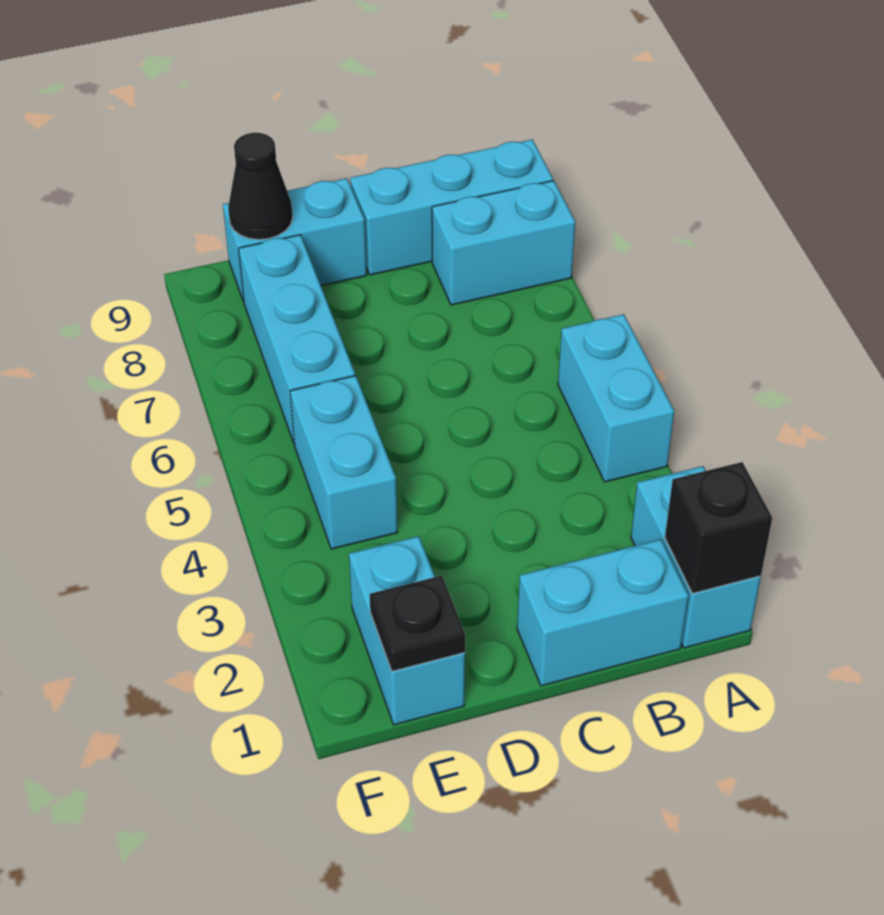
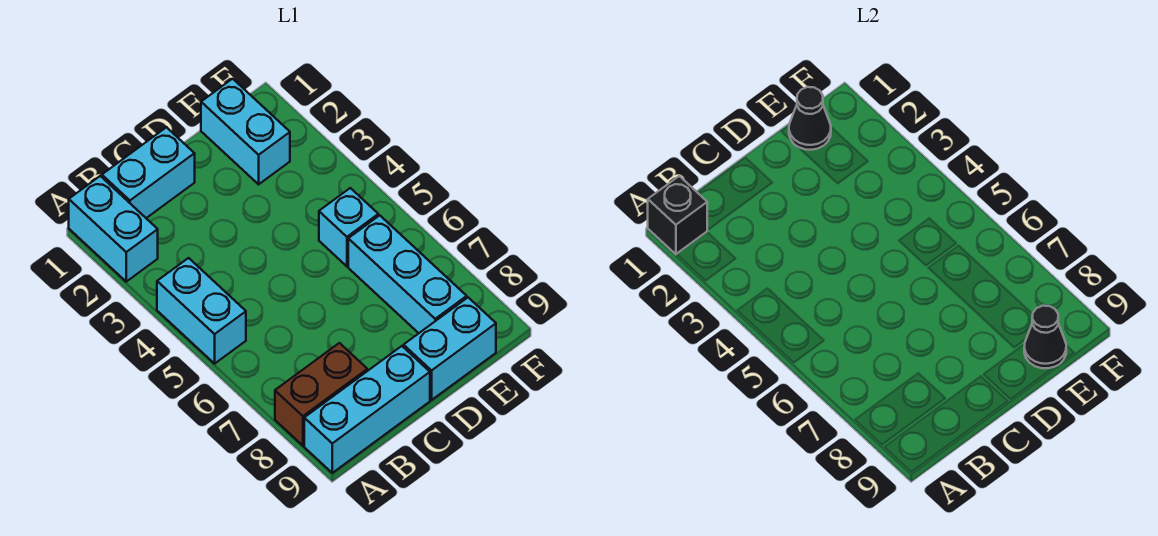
cyan 1x2 brick [432,181,575,305] -> brown 1x2 brick [275,343,367,446]
black 1x1 plate [370,576,465,671] -> black 1x1 cone [789,87,831,150]
cyan 1x2 brick [290,376,397,549] -> cyan 1x1 brick [319,188,378,266]

